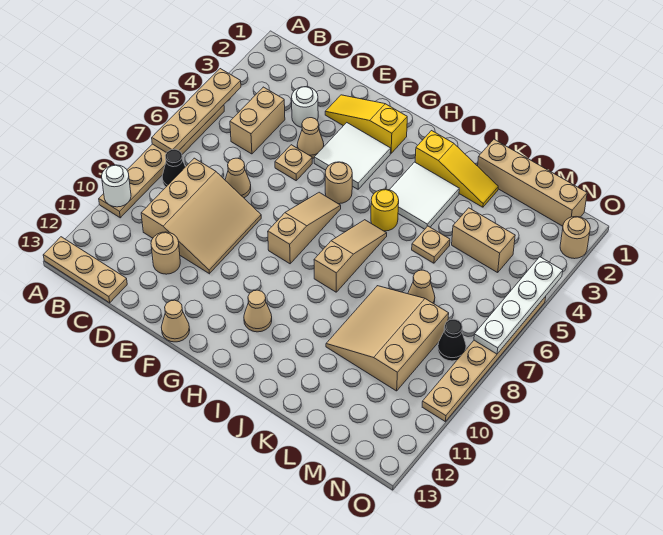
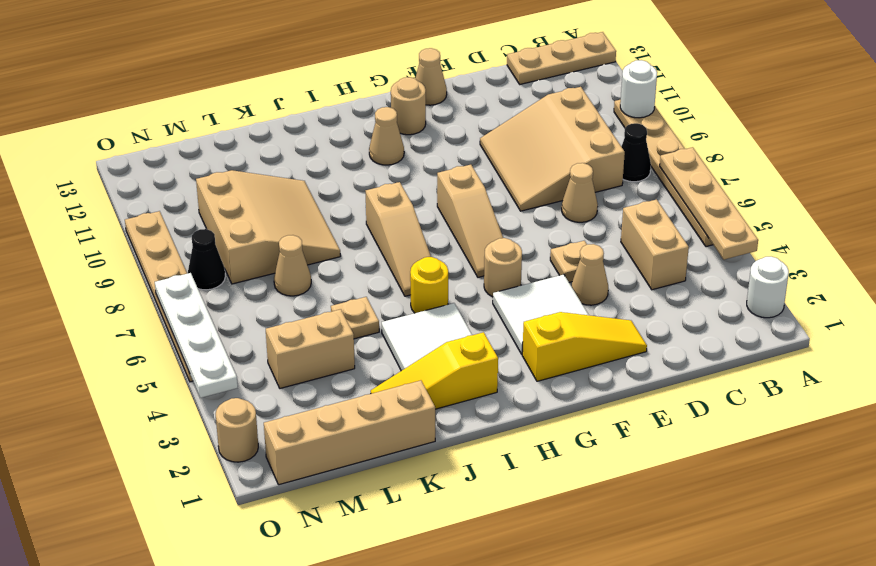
white 1x1 round brick [292,87,318,127] -> white 1x1 round brick moved to [747,257,789,318]
tan 1x1 round brick [151,232,180,274] -> tan 1x1 round brick moved to [391,77,426,135]

